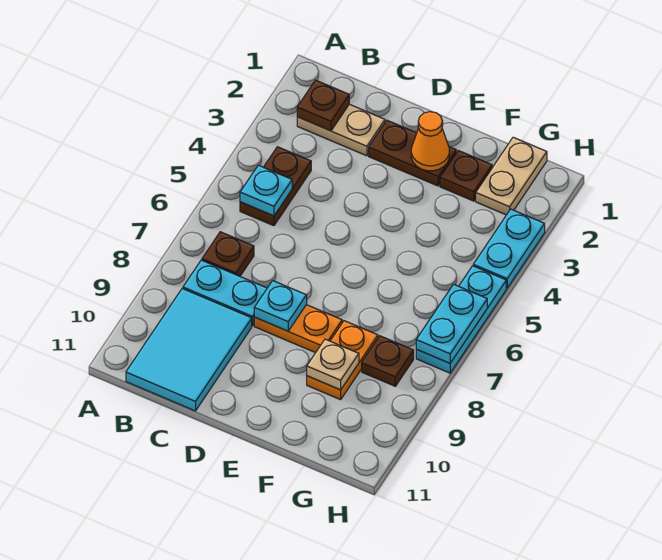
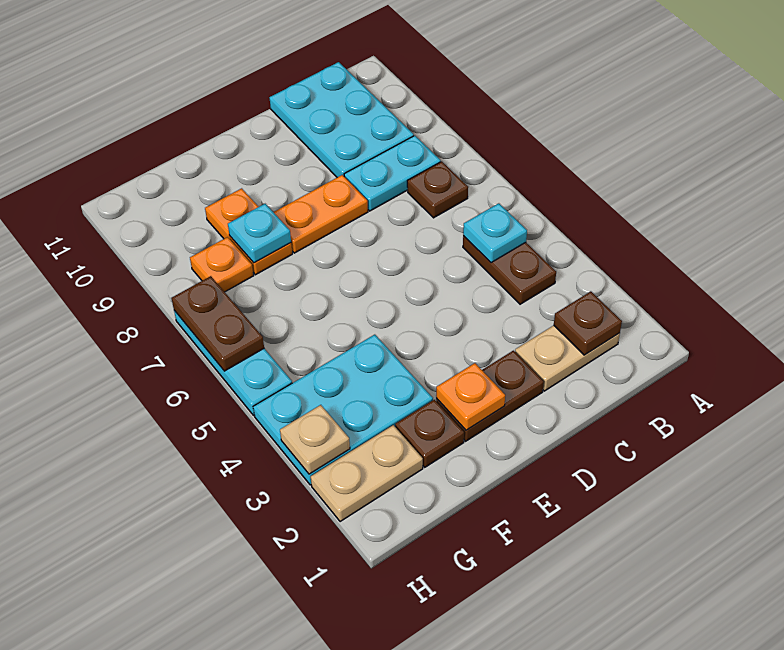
cyan 2x3 tile [126,289,252,411] -> cyan 2x3 plate [270,62,414,177]
cyan 1x1 plate [254,281,307,331] -> cyan 1x1 plate moved to [228,204,291,263]
orange 1x1 cone [411,112,449,171] -> orange 1x1 plate [436,363,505,430]
tan 1x1 plate [307,339,359,390] -> tan 1x1 plate moved to [280,405,350,474]
tan 1x2 plate [476,137,547,215] -> tan 1x2 plate turned to [311,425,423,522]
brown 1x1 plate [362,336,414,386] -> orange 1x1 plate [190,237,253,292]
cyan 1x2 plate [473,209,545,288] -> cyan 2x3 plate [253,335,433,485]
cyan 1x2 plate [416,284,487,363] -> brown 1x2 plate [171,276,264,371]

